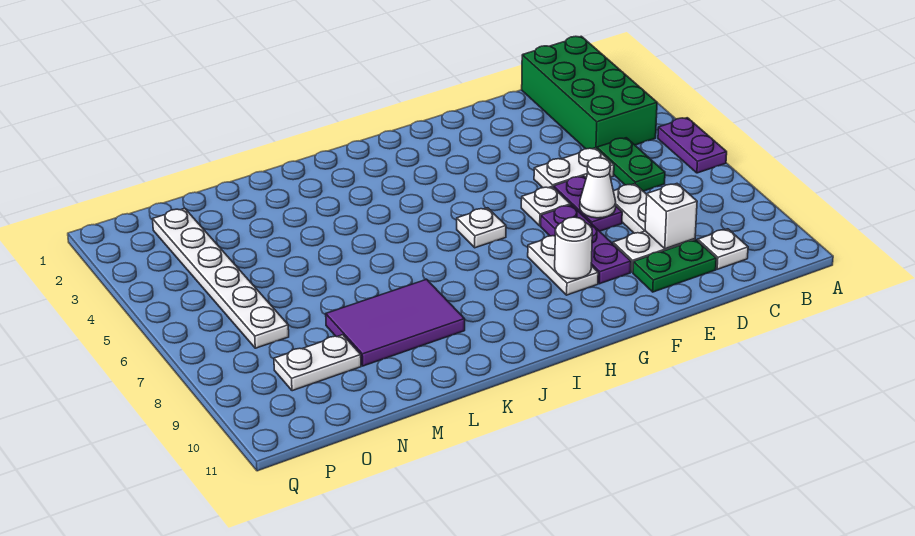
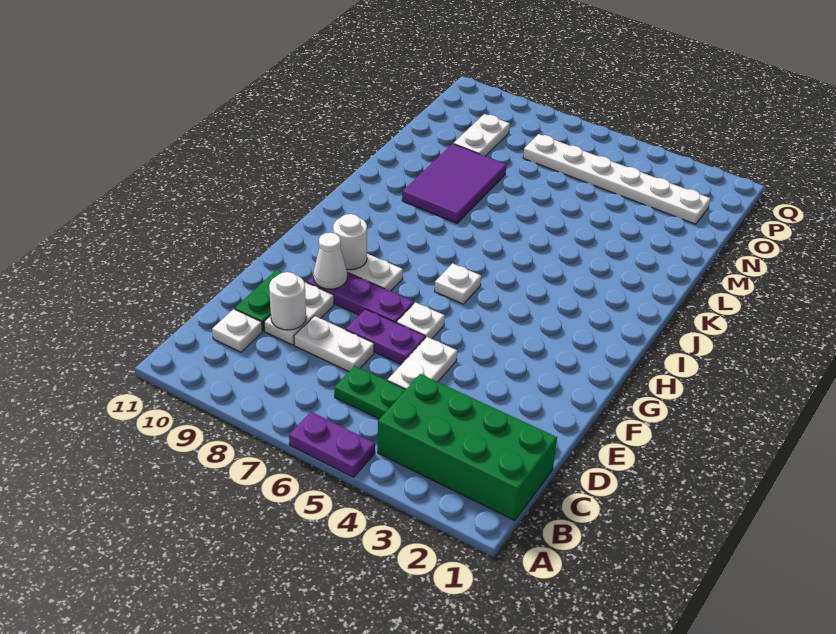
white 1x1 brick [645,184,697,249] -> white 1x1 round brick [269,272,306,330]
white 1x1 cone [580,158,616,218] -> white 1x1 cone moved to [313,233,347,289]

